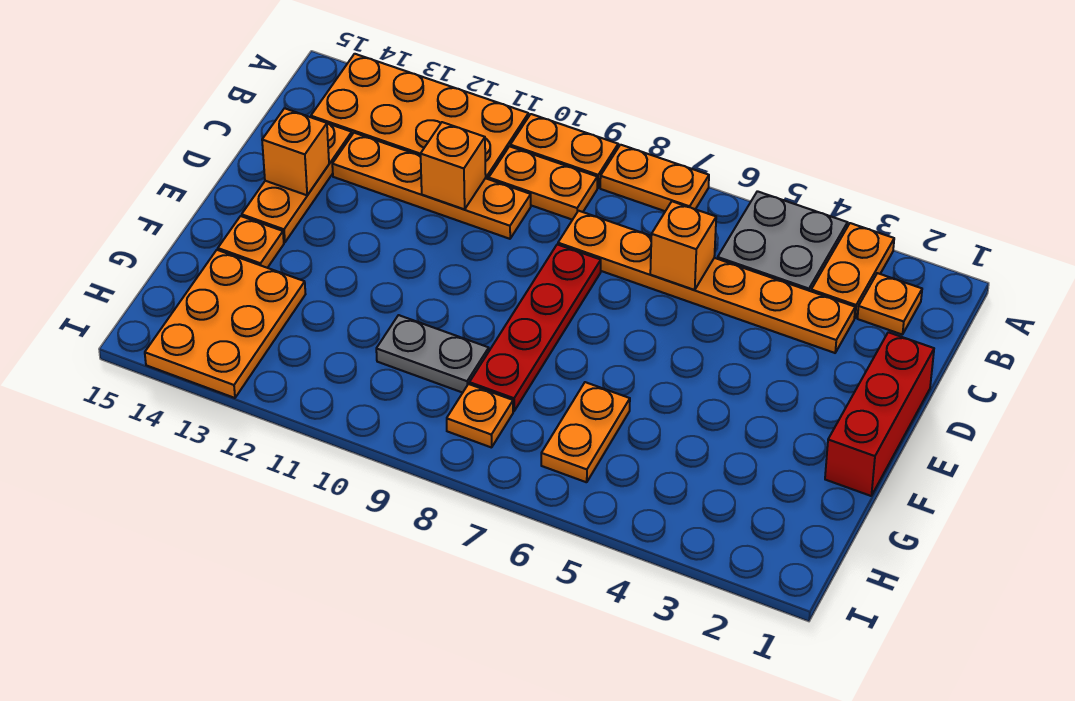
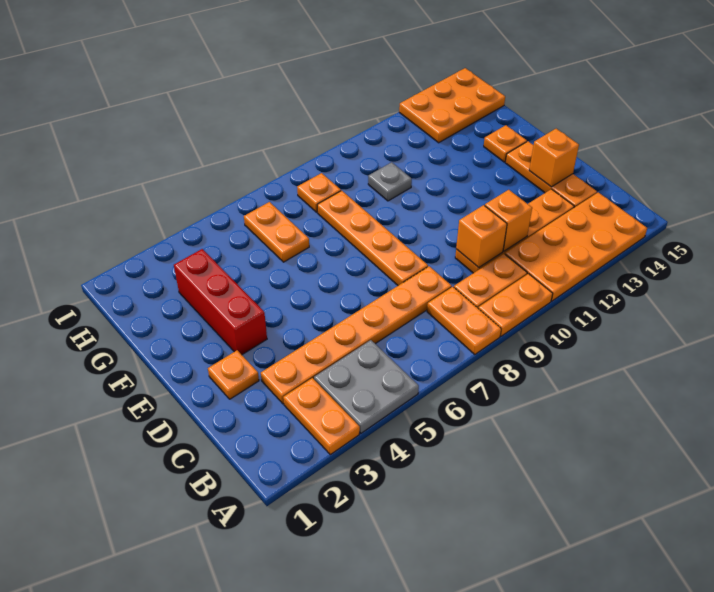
orange 1x2 plate [600,145,709,211] -> orange 1x2 plate turned to [427,287,501,355]
orange 1x1 plate [857,273,922,335] -> orange 1x1 plate moved to [208,350,259,399]
orange 1x1 brick [650,201,716,290] -> orange 1x1 brick moved to [456,205,507,268]
red 1x3 brick [825,332,934,496] -> red 1x3 brick moved to [174,249,267,355]
red 1x4 plate [469,244,601,411] -> orange 1x4 plate [317,191,428,285]
grey 1x2 plate [376,315,489,393] -> grey 1x1 plate [368,162,412,201]
orange 2x3 plate [145,250,306,398] -> orange 2x3 plate turned to [399,68,505,143]

